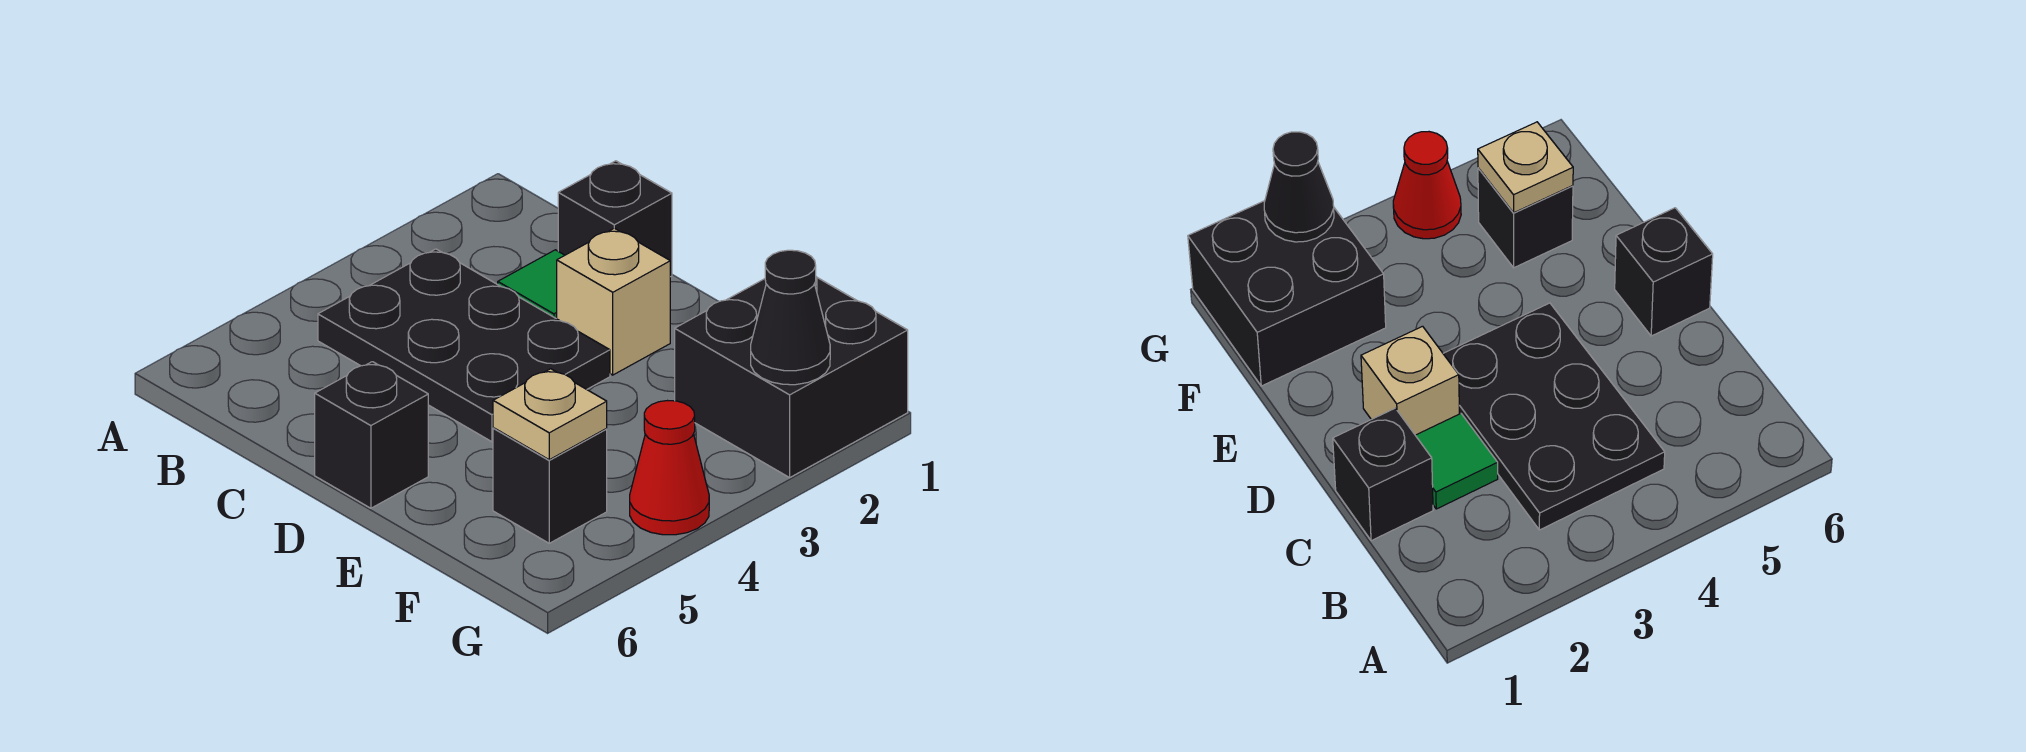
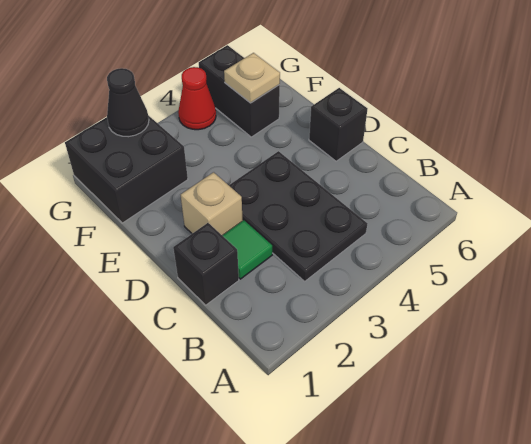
black 1x1 brick [493,428,607,543] -> black 1x2 brick [199,45,280,137]

